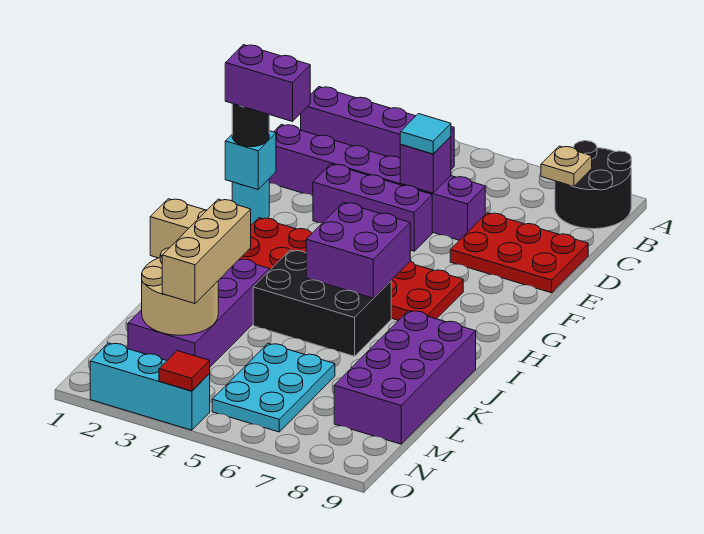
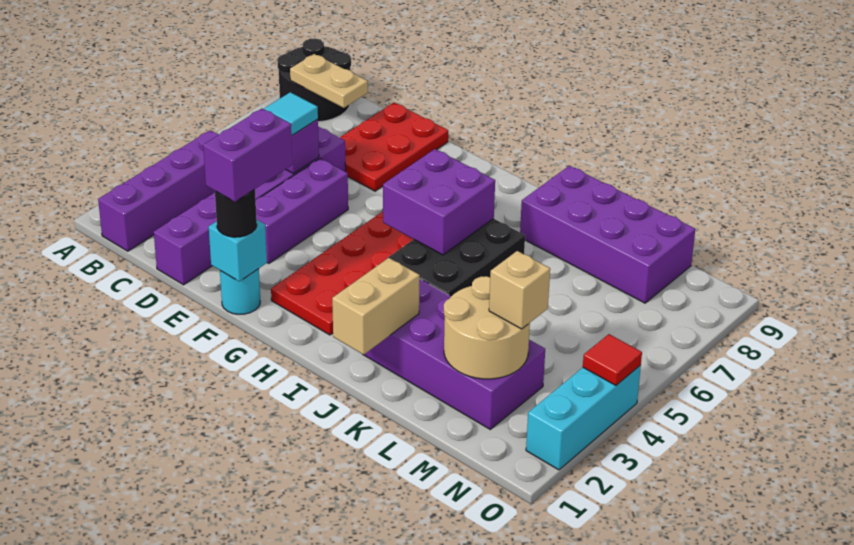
tan 1x1 plate [541,146,592,187] -> tan 1x2 plate [290,54,368,108]
tan 1x3 brick [162,199,251,304] -> tan 1x1 brick [489,251,550,329]
cyan 2x3 plate [212,344,335,432] -> none

